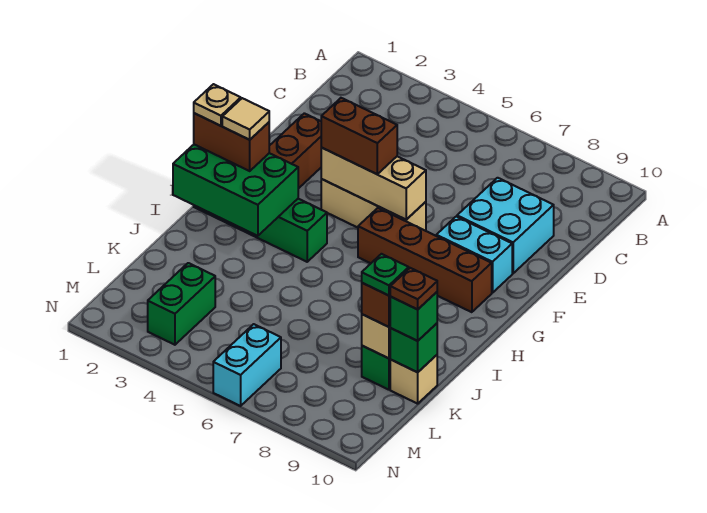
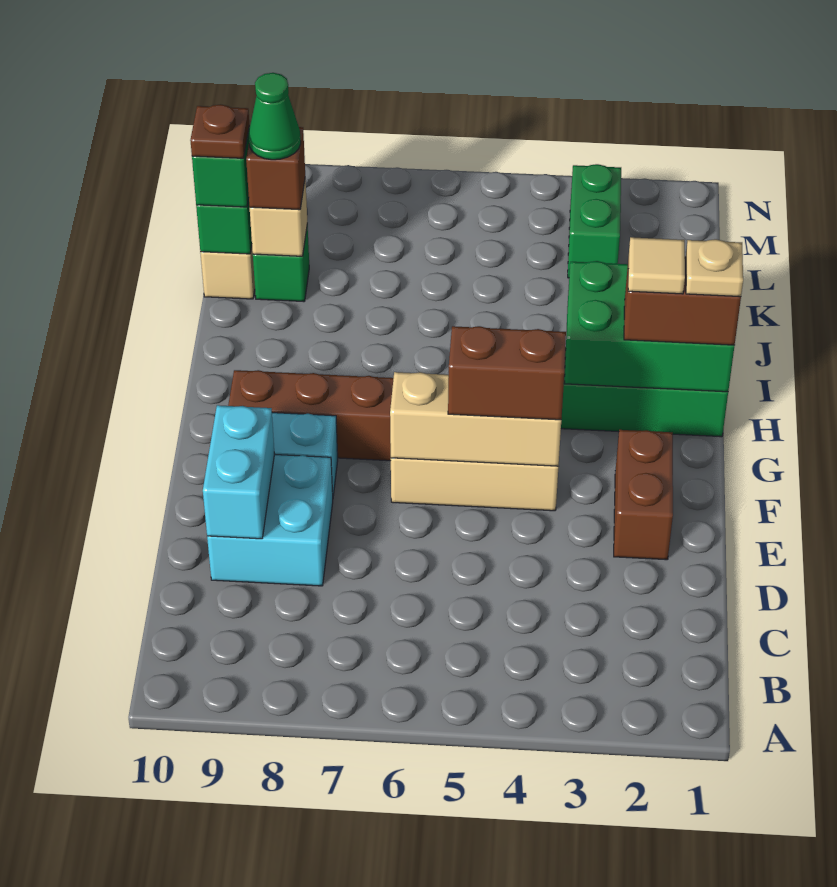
green 1x1 plate [362,254,409,296] -> green 1x1 cone [249,73,301,160]
cyan 1x2 brick [213,324,281,406] -> cyan 1x2 brick moved to [203,405,275,539]

